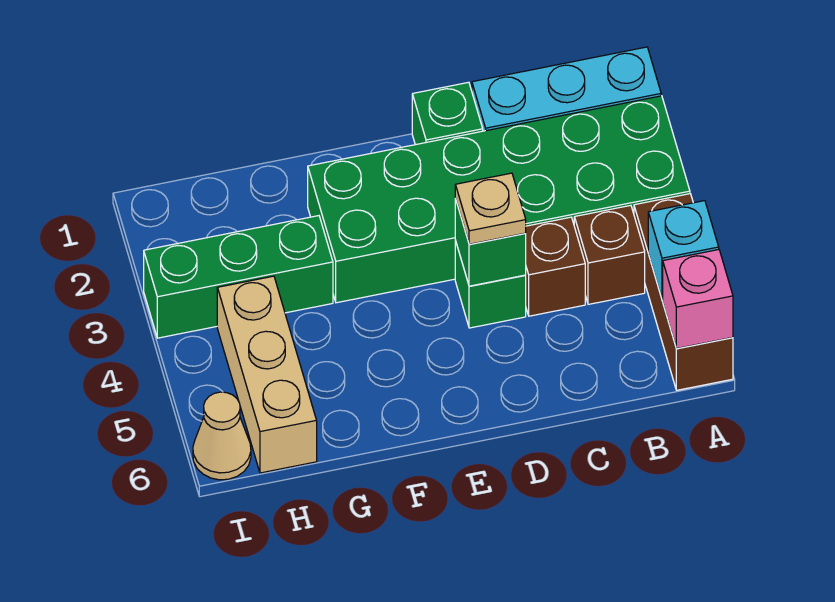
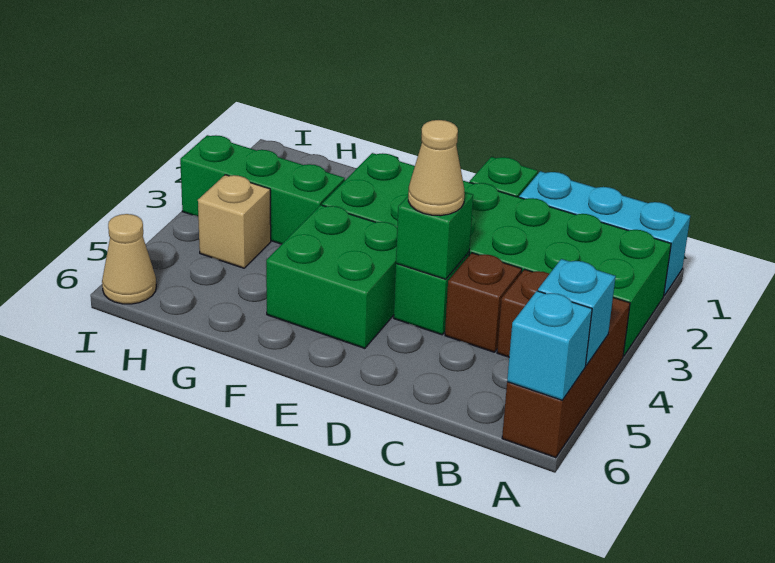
pink 1x1 brick [663,250,733,349] -> cyan 1x1 brick [507,291,592,400]
tan 1x1 plate [455,173,526,244] -> tan 1x1 cone [408,120,464,216]
none -> green 2x2 brick [266,205,397,348]
tan 1x3 brick [217,276,317,473] -> tan 1x1 brick [198,175,271,268]

